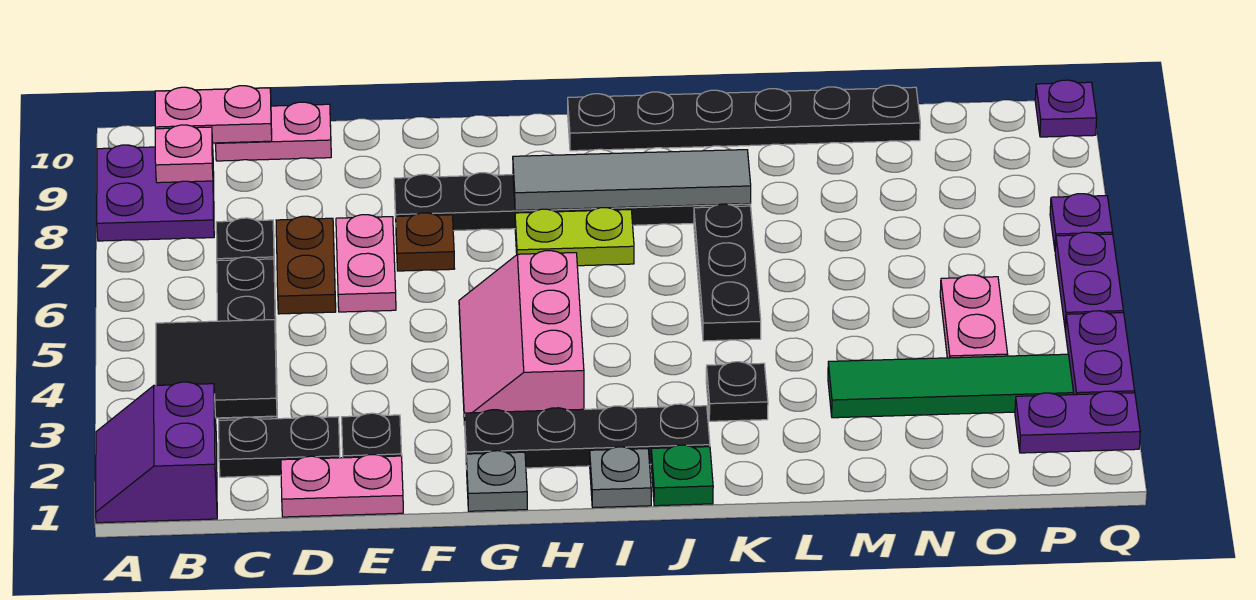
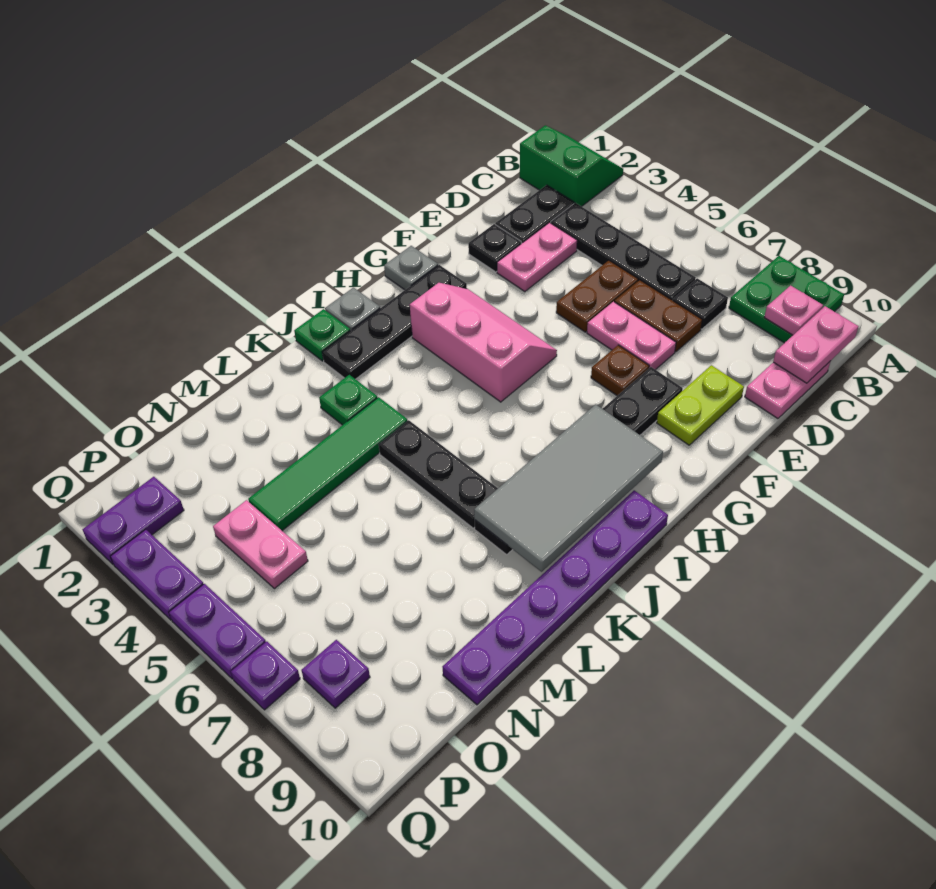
purple 2x2 slope [96,382,217,523] -> green 2x2 slope [520,125,623,207]
purple 2x2 plate [97,145,214,241] -> green 2x2 plate [729,256,844,343]
black 2x2 tile [156,320,277,418] -> none
pink 1x2 plate [281,455,403,517] -> pink 1x2 plate moved to [497,223,577,292]
none -> brown 1x2 plate [556,260,638,332]
lime 1x2 plate [515,208,634,266] -> lime 1x2 plate moved to [657,365,744,445]
grey 1x4 tile [513,150,751,211] -> grey 2x4 tile [474,404,663,572]
black 1x6 plate [568,85,920,151] -> purple 1x6 plate [443,490,668,705]
black 1x1 plate [706,362,768,421] -> green 1x1 plate [319,375,377,425]
green 1x4 tile [828,354,1074,418] -> green 1x4 tile moved to [248,397,407,531]
purple 1x1 plate [1035,80,1097,137] -> purple 1x1 plate moved to [301,640,370,708]

